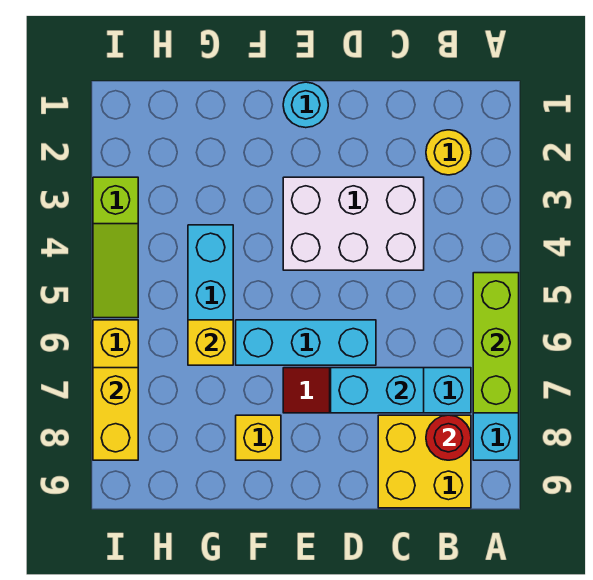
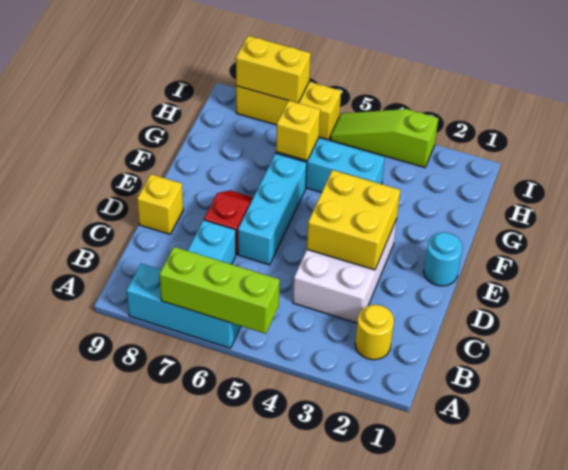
yellow 2x2 brick [378,415,471,508] -> yellow 2x2 brick moved to [307,170,400,270]
red 1x1 round brick [426,415,471,460] -> none
cyan 1x2 brick [331,368,424,413] -> none
yellow 1x1 brick [236,415,281,460] -> yellow 1x1 brick moved to [137,174,183,234]

